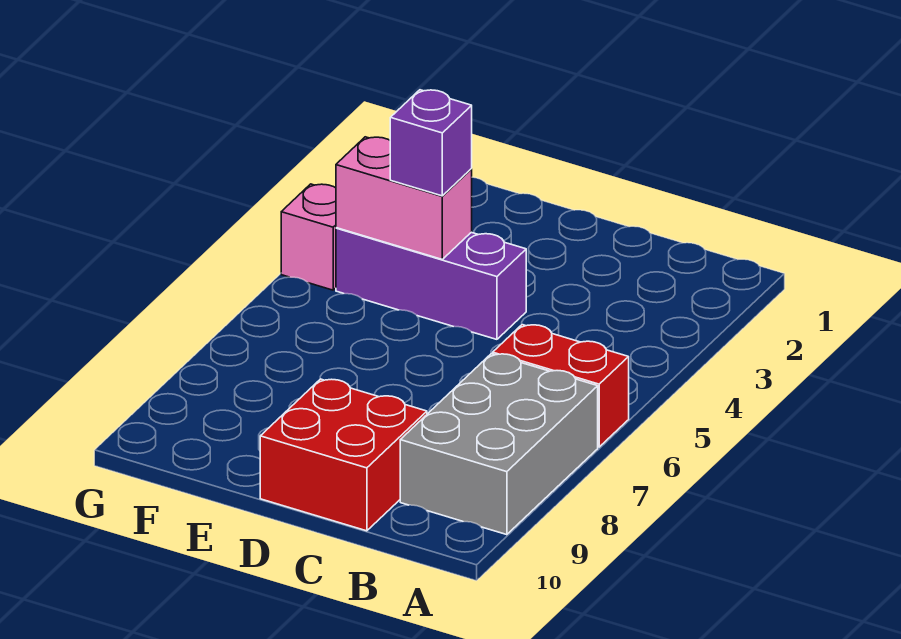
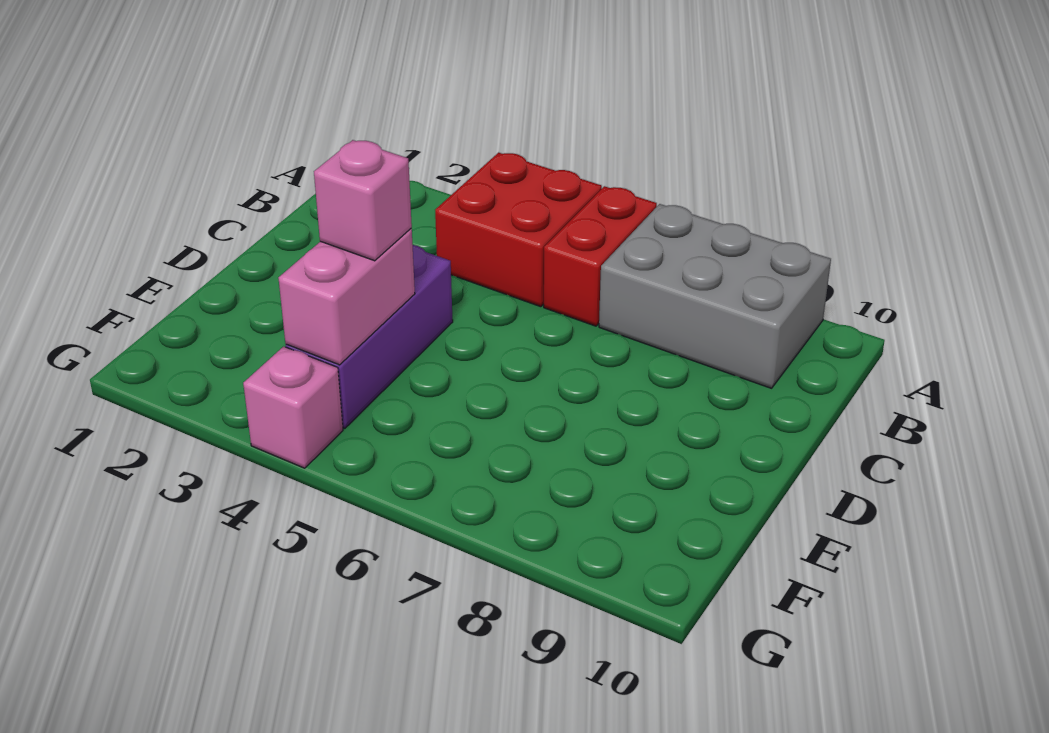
red 2x2 brick [260,379,427,531] -> red 2x2 brick moved to [435,153,602,307]
purple 1x1 brick [390,90,472,196] -> pink 1x1 brick [314,140,412,261]

